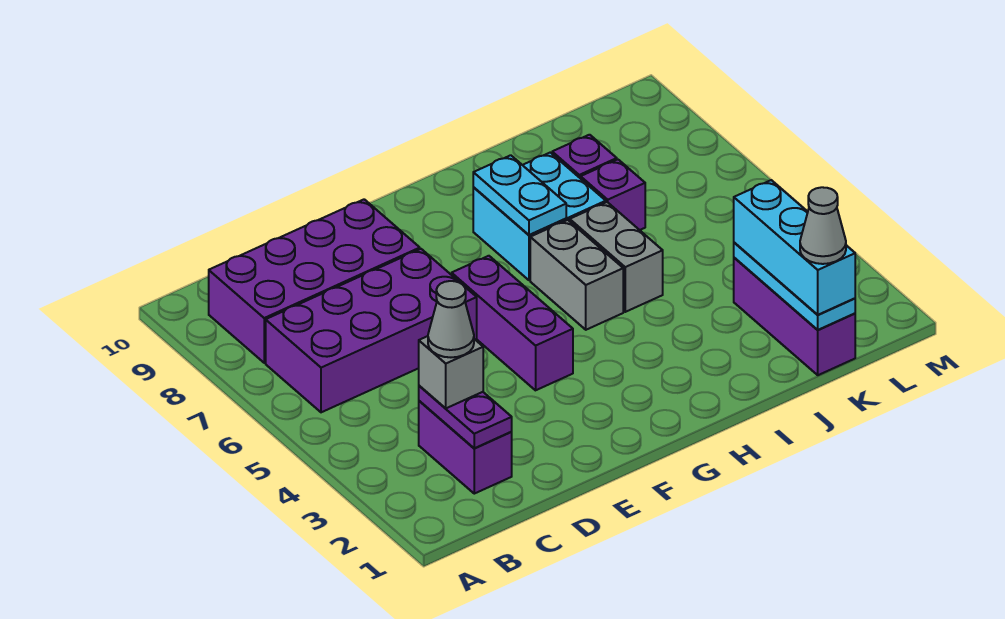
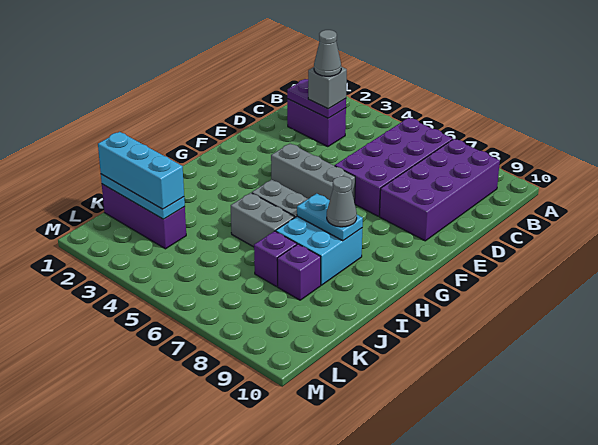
purple 1x3 brick [452,256,573,390] -> grey 1x3 brick [271,144,355,203]
grey 1x1 cone [800,187,846,264] -> grey 1x1 cone moved to [327,176,357,227]

